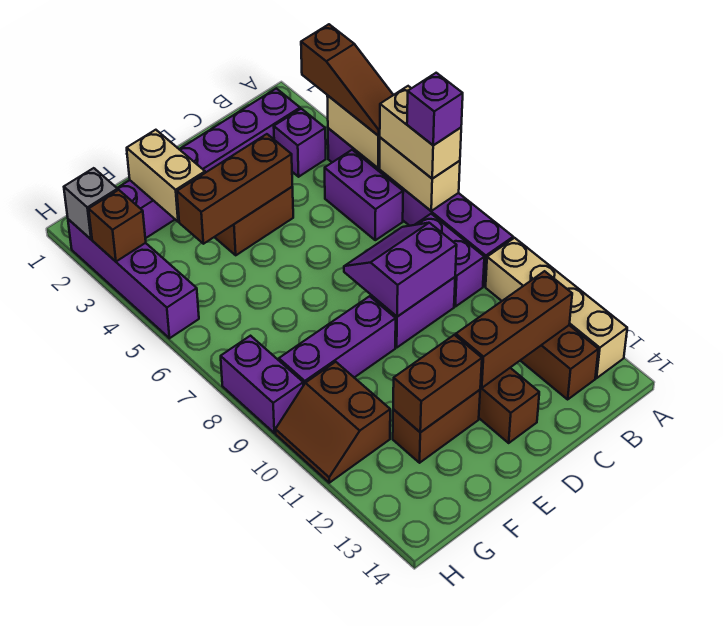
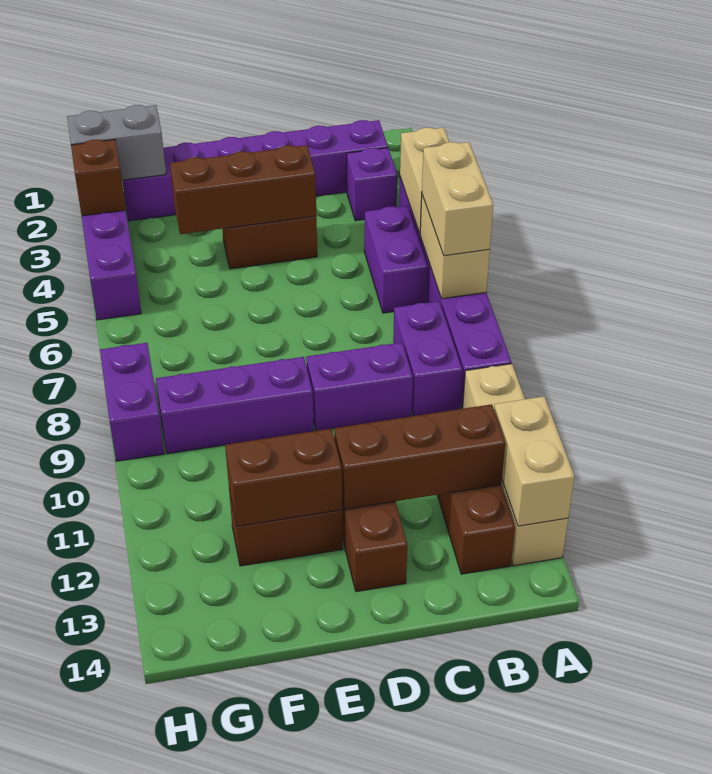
brown 1x3 slope [301,24,393,136] -> none
purple 1x1 brick [407,73,463,145] -> none
purple 2x2 slope [344,223,457,317] -> none
tan 1x2 brick [127,130,205,222] -> tan 1x2 brick moved to [494,396,575,526]
brown 2x2 slope [276,362,390,483] -> none
grey 1x1 brick [64,168,118,239] -> grey 1x2 brick [67,105,166,180]

